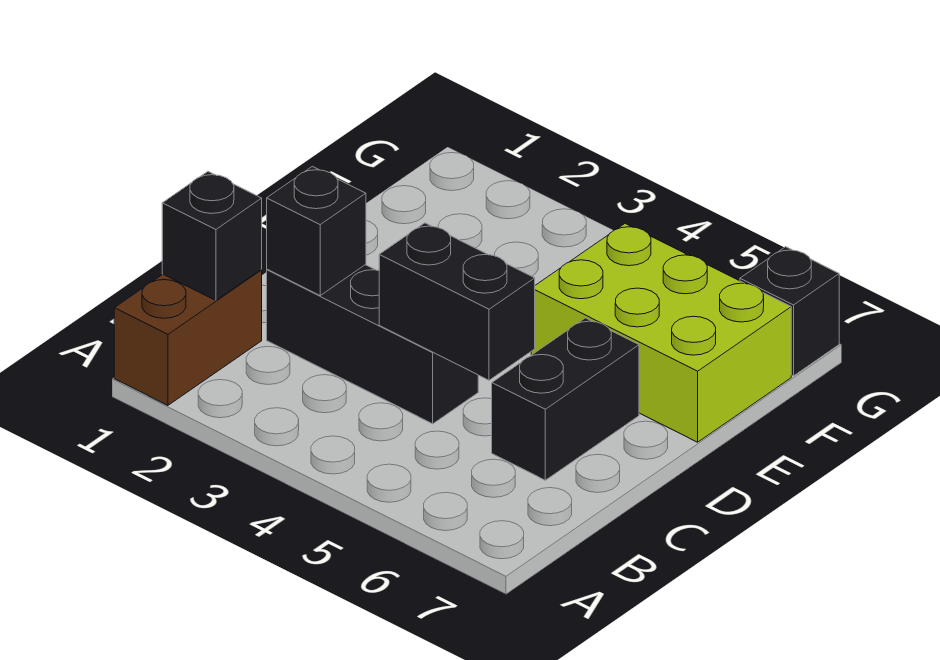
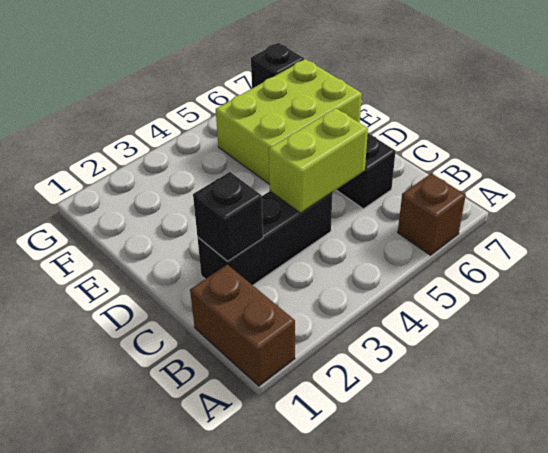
none -> brown 1x1 brick [398,173,466,255]
black 1x1 brick [162,172,262,300] -> none
black 1x2 brick [379,223,535,380] -> lime 1x2 brick [269,108,368,213]

